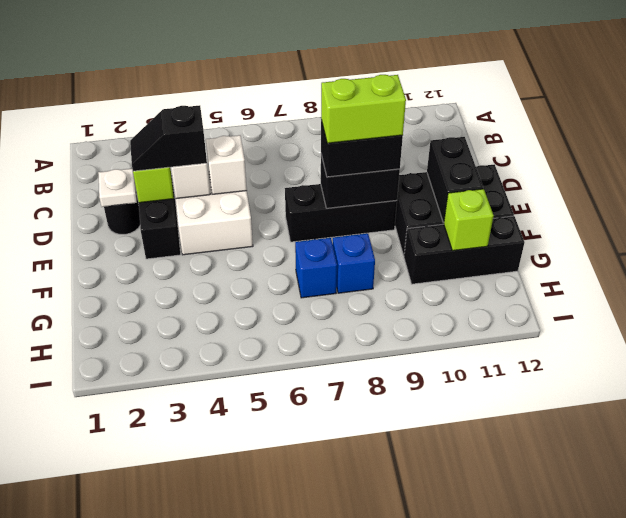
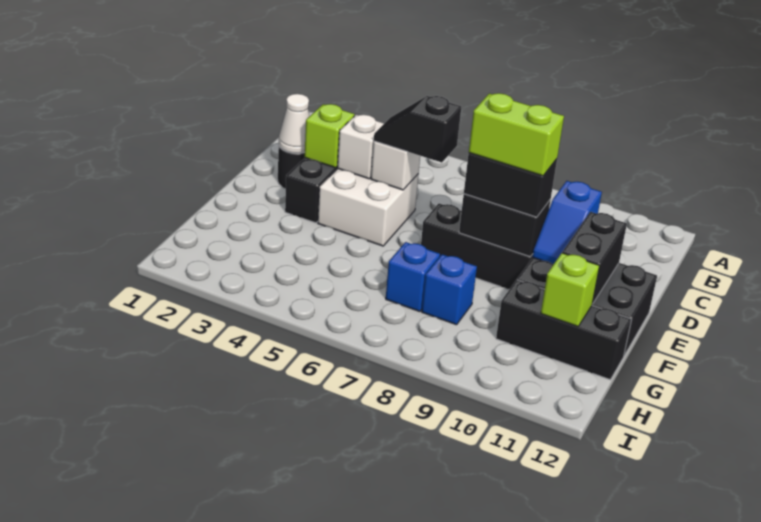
white 1x1 plate [98,169,137,207] -> white 1x1 cone [279,94,309,153]
black 1x2 slope [130,105,207,171] -> black 1x2 slope moved to [374,96,461,163]
none -> blue 1x2 slope [532,181,602,264]

